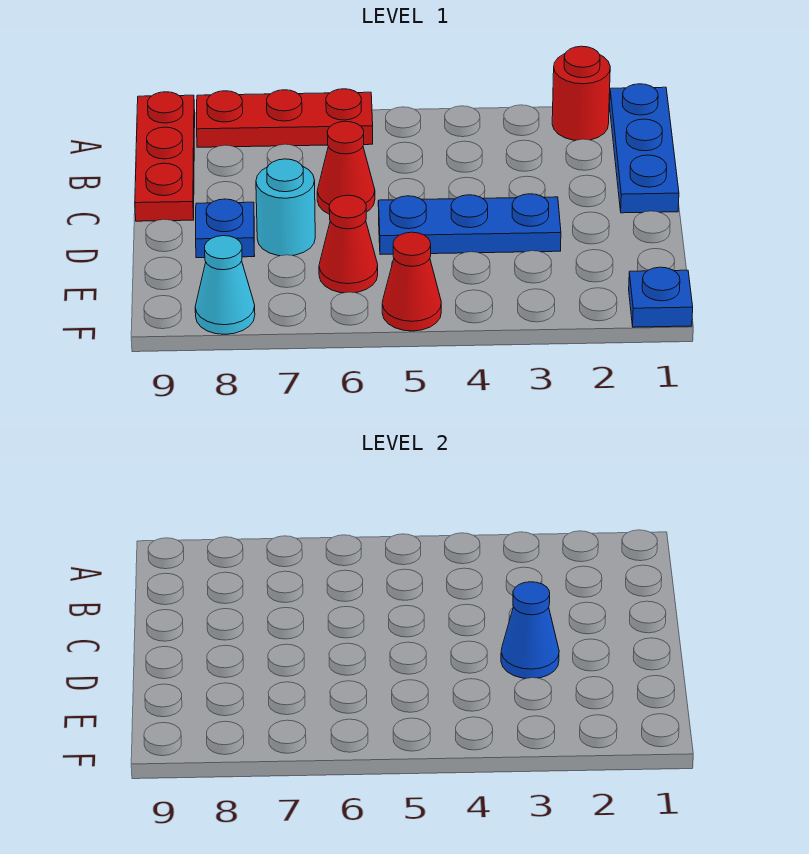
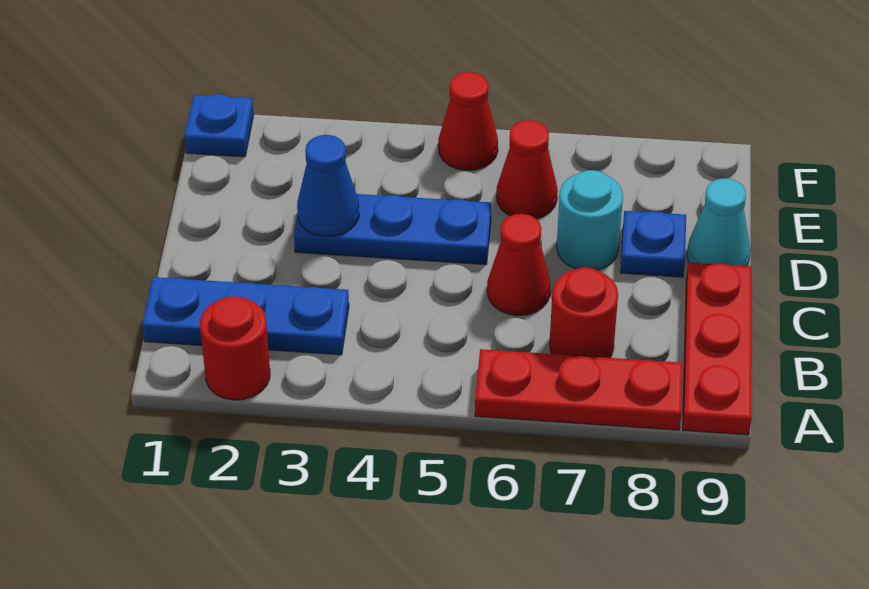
blue 1x3 plate [610,84,679,213] -> blue 1x3 plate turned to [142,277,349,355]
none -> red 1x1 round brick [550,267,618,358]
cyan 1x1 cone [195,236,255,334] -> cyan 1x1 cone moved to [687,178,750,266]

